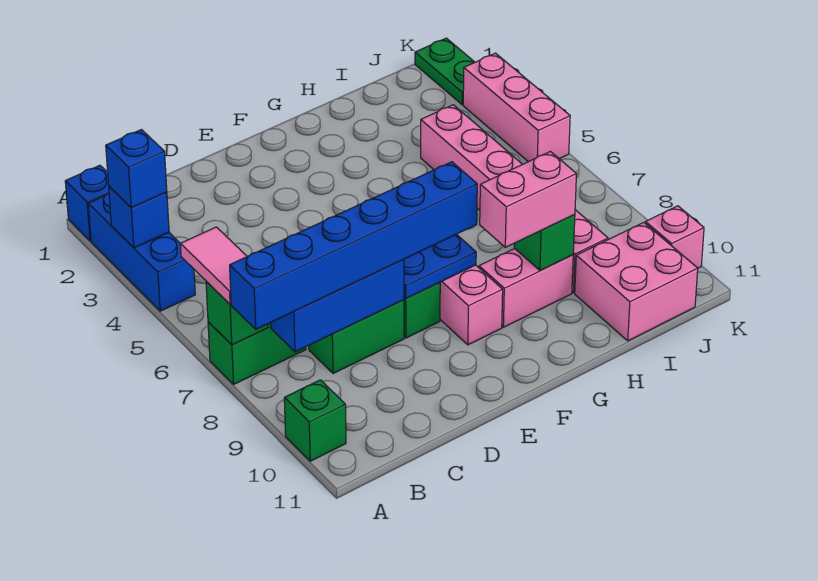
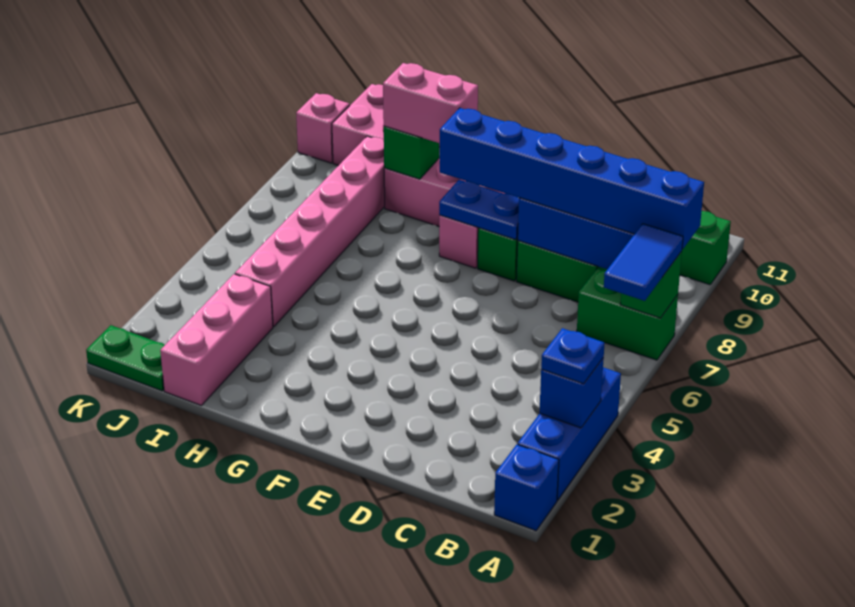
blue 1x1 brick [106,130,167,208] -> blue 1x1 plate [541,328,605,384]
pink 1x2 tile [180,227,247,304] -> blue 1x2 tile [604,224,683,301]
green 1x2 plate [415,38,475,105] -> green 1x2 plate turned to [86,325,165,391]
pink 1x3 brick [463,53,570,162] -> pink 1x3 brick moved to [160,274,273,405]

